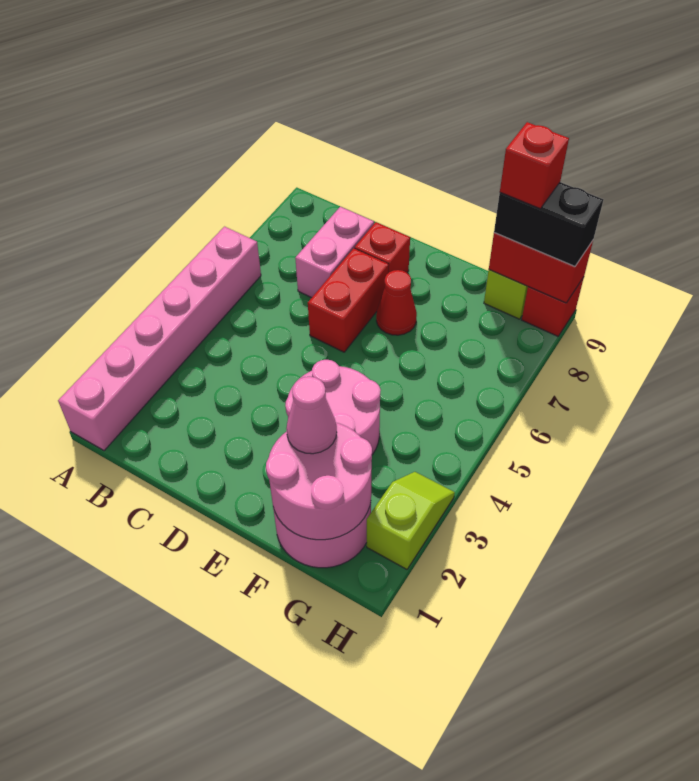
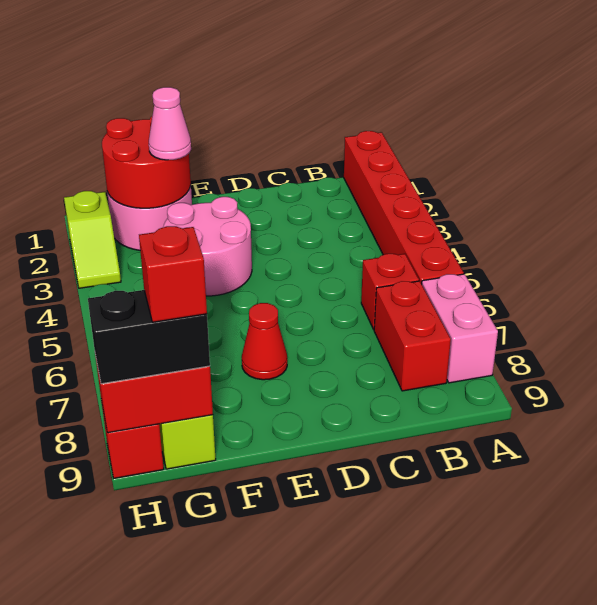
pink 1x6 brick [58,227,261,451] -> red 1x6 brick [344,131,464,284]
pink 1x2 brick [295,207,374,298] -> pink 1x2 brick moved to [422,274,498,383]
red 1x2 brick [308,248,389,352] -> red 1x2 brick moved to [374,281,451,391]
red 1x1 brick [355,222,410,273] -> red 1x1 brick moved to [361,254,419,329]
pink 2x2 round brick [266,423,372,540] -> red 2x2 round brick [102,117,191,208]

